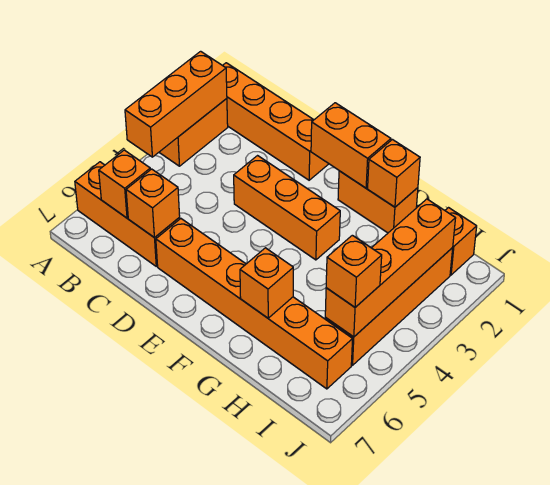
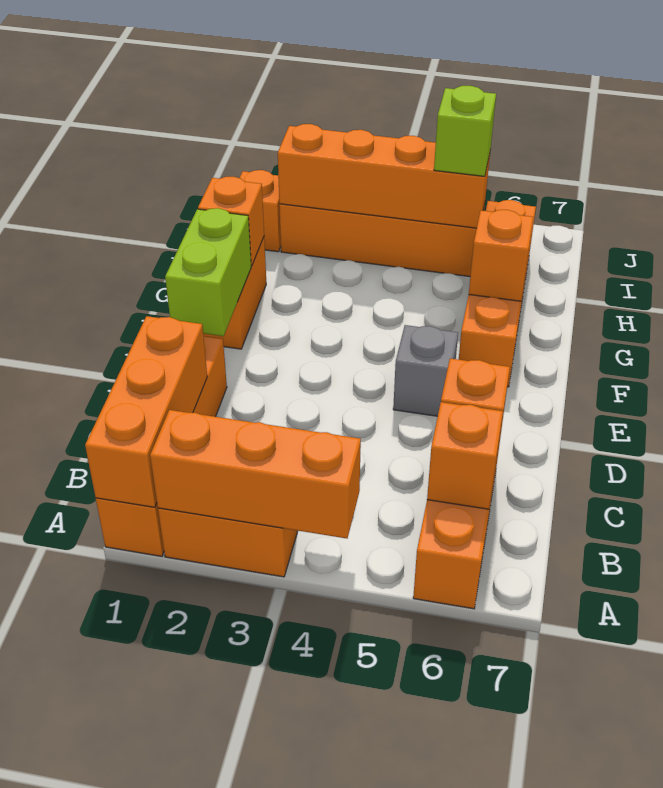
orange 1x3 brick [234,156,340,260] -> orange 1x3 brick moved to [85,316,207,507]
orange 1x6 brick [156,219,353,389] -> orange 1x4 brick [459,200,536,387]
orange 1x2 brick [311,103,391,188] -> lime 1x2 brick [165,208,251,336]
none -> grey 1x1 brick [393,325,458,416]
orange 1x1 brick [326,235,382,307] -> lime 1x1 brick [434,86,496,176]

